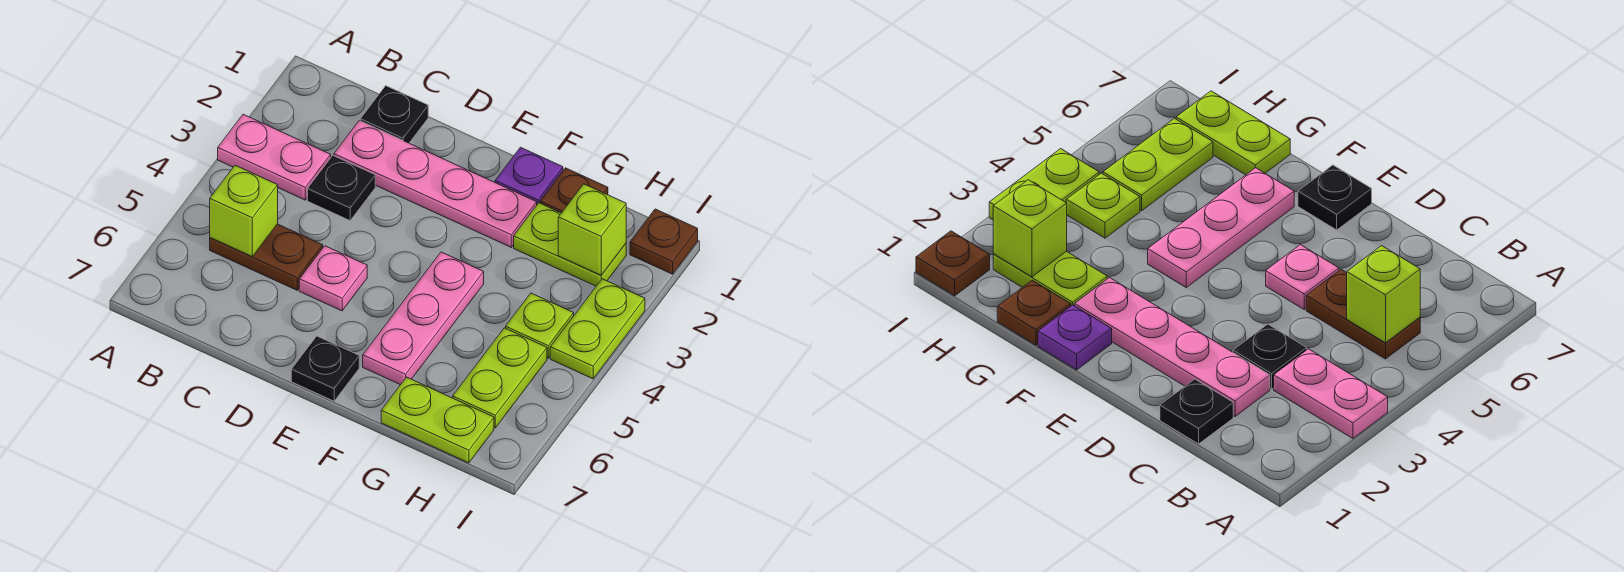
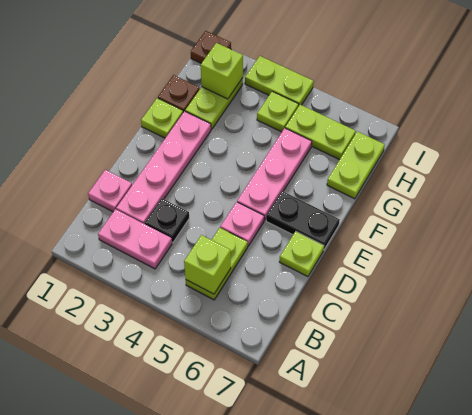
pink 1x2 plate [218,114,331,200] -> pink 1x2 plate turned to [98,209,172,269]
brown 1x2 plate [210,224,323,290] -> lime 1x2 plate [186,228,248,300]
black 1x1 plate [360,86,428,143] -> pink 1x1 plate [88,170,132,212]
none -> lime 1x1 plate [279,231,324,277]
black 1x1 plate [291,336,359,401] -> black 1x2 plate [266,191,340,250]
purple 1x1 plate [495,147,563,204] -> lime 1x1 plate [141,98,183,138]
pink 1x3 plate [363,252,484,385] -> pink 1x3 plate turned to [237,128,312,220]

